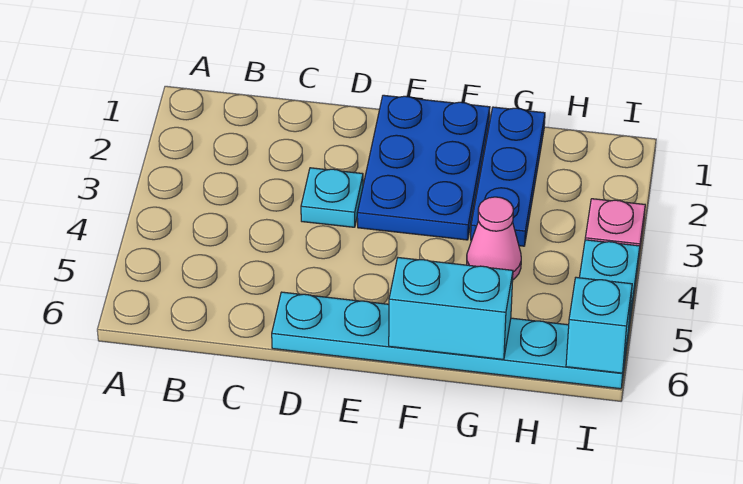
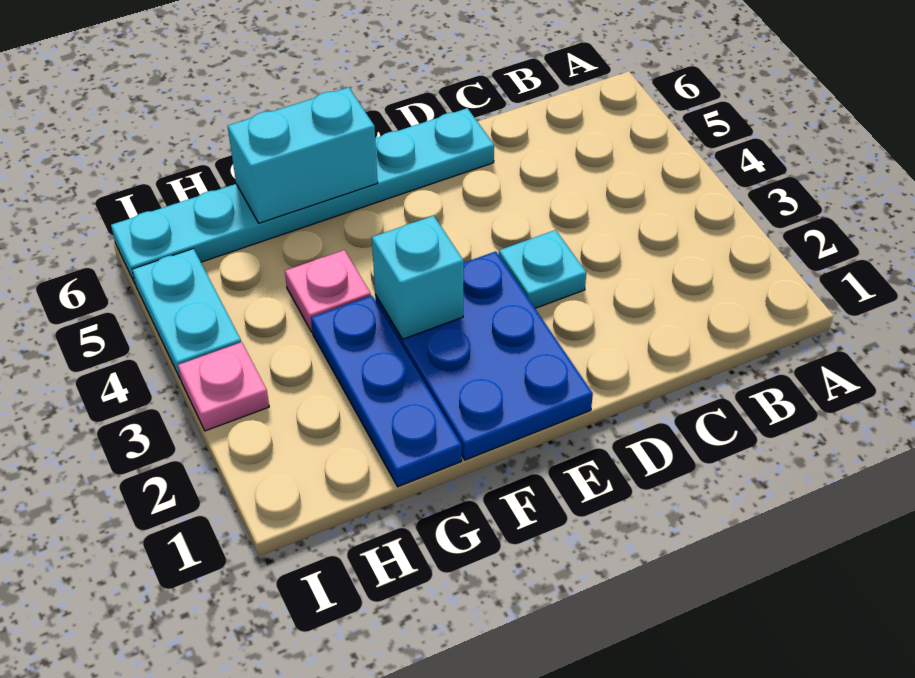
pink 1x1 cone [467,197,521,280] -> pink 1x1 plate [285,250,371,332]
cyan 1x1 brick [566,277,632,373] -> cyan 1x1 brick moved to [372,216,464,339]

